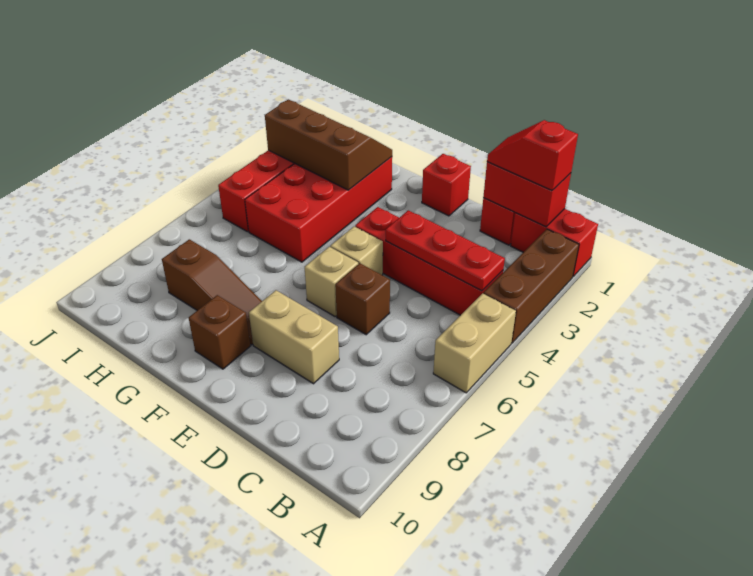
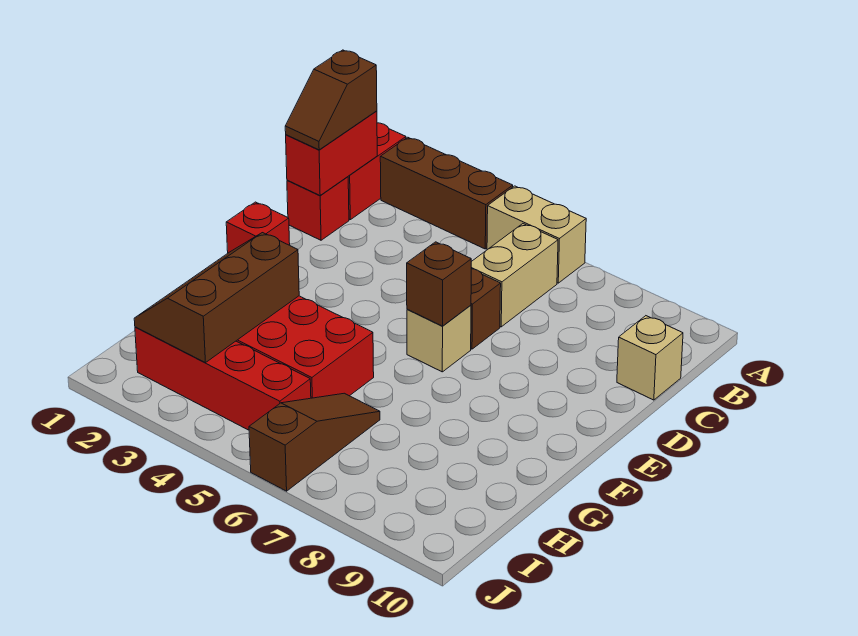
red 1x2 slope [487,120,578,191] -> brown 1x2 slope [285,50,377,150]
red 1x4 brick [355,207,503,315] -> none
red 1x3 plate [386,210,505,291] -> none
tan 1x2 brick [249,290,339,384] -> tan 1x2 brick moved to [471,224,558,327]
tan 1x1 brick [330,227,383,275] -> tan 1x1 brick moved to [617,316,683,400]
brown 1x3 slope [162,239,262,345] -> brown 1x3 slope moved to [249,393,380,491]
brown 1x1 brick [189,295,250,369] -> brown 1x1 brick moved to [407,242,471,326]

